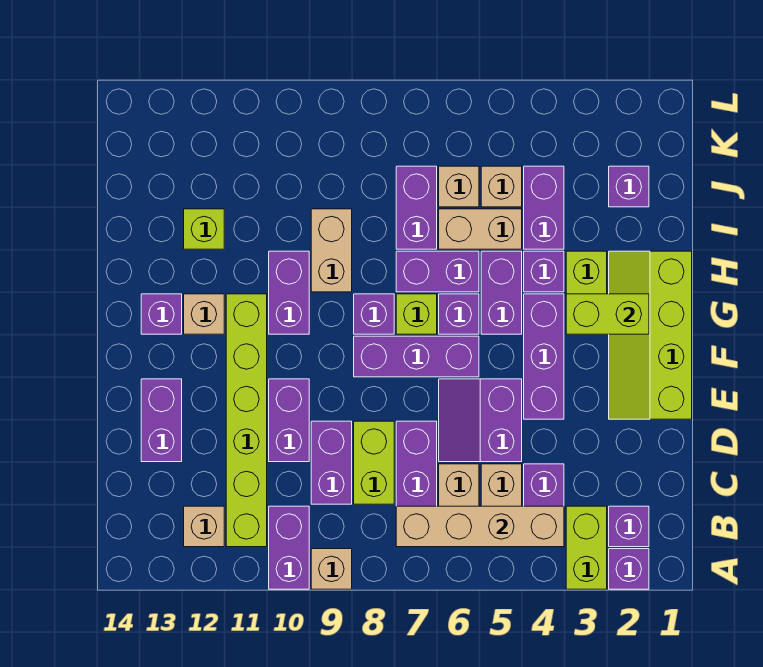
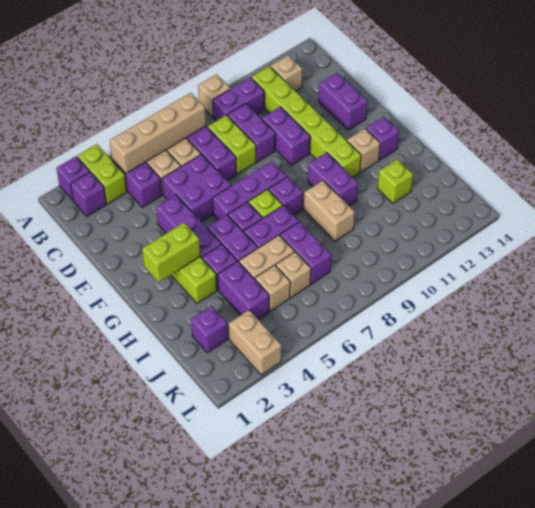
purple 1x2 brick [269,506,309,589] -> purple 1x2 brick turned to [213,77,265,121]
purple 2x2 slope [439,379,522,462] -> purple 2x2 brick [162,154,231,222]
lime 2x4 slope [609,251,692,419] -> none
none -> tan 1x2 brick [229,310,282,375]

